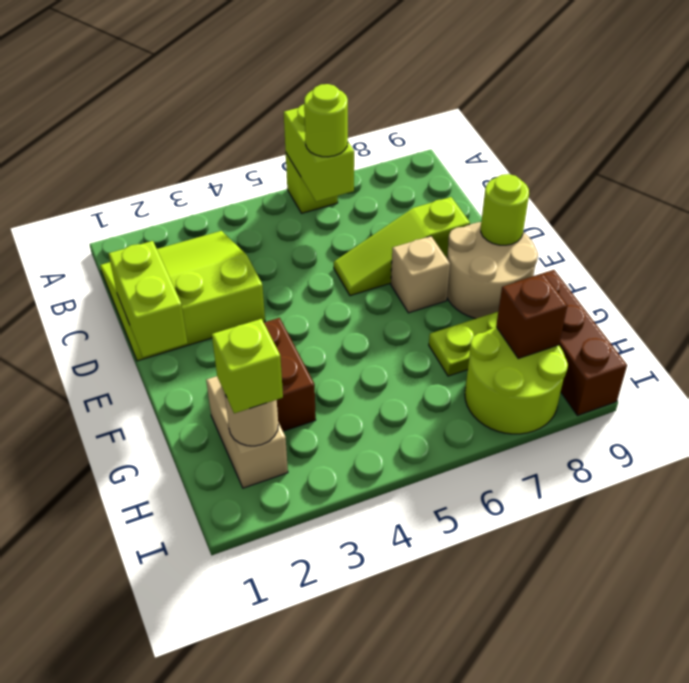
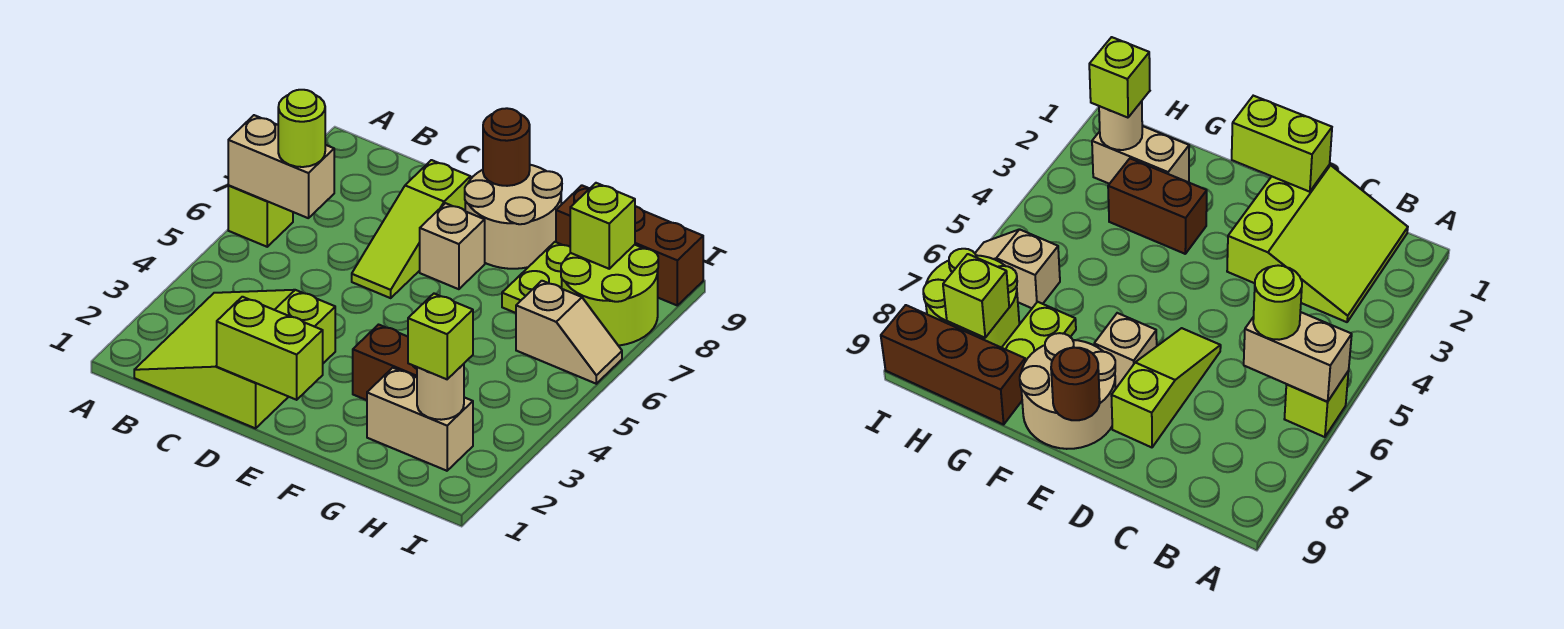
lime 1x2 brick [284,104,354,202] -> tan 1x2 brick [228,115,334,218]
lime 1x1 round brick [481,174,529,245] -> brown 1x1 round brick [483,108,530,186]
none -> tan 1x2 slope [516,281,622,384]
brown 1x1 brick [496,274,568,358] -> lime 1x1 brick [570,183,635,269]

